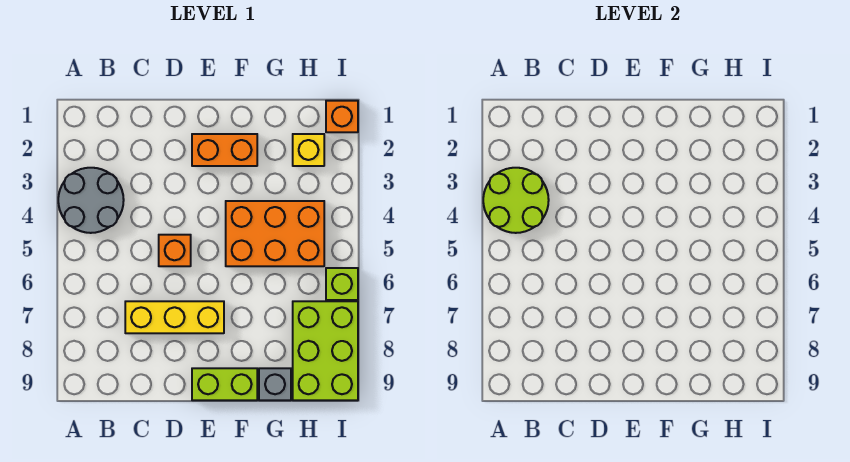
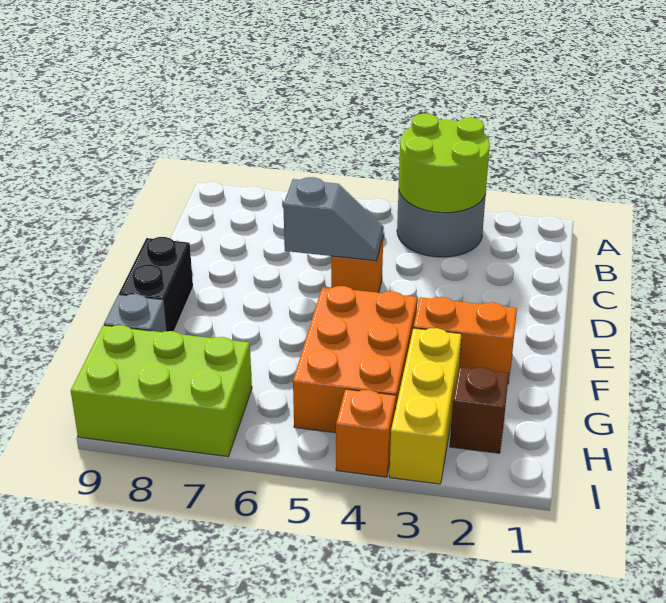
yellow 1x3 brick [125,301,224,333] -> yellow 1x3 brick moved to [389,328,462,484]
none -> grey 1x2 slope [283,177,384,261]
orange 1x2 brick [192,134,257,166] -> orange 1x2 brick turned to [413,297,517,384]
lime 1x2 brick [192,368,257,400] -> black 1x2 brick [119,237,193,331]
yellow 1x1 brick [293,134,324,166] -> brown 1x1 brick [450,367,509,453]
orange 1x1 brick [326,101,358,132] -> orange 1x1 brick moved to [336,389,396,477]
lime 1x1 brick [326,268,358,300] -> none

